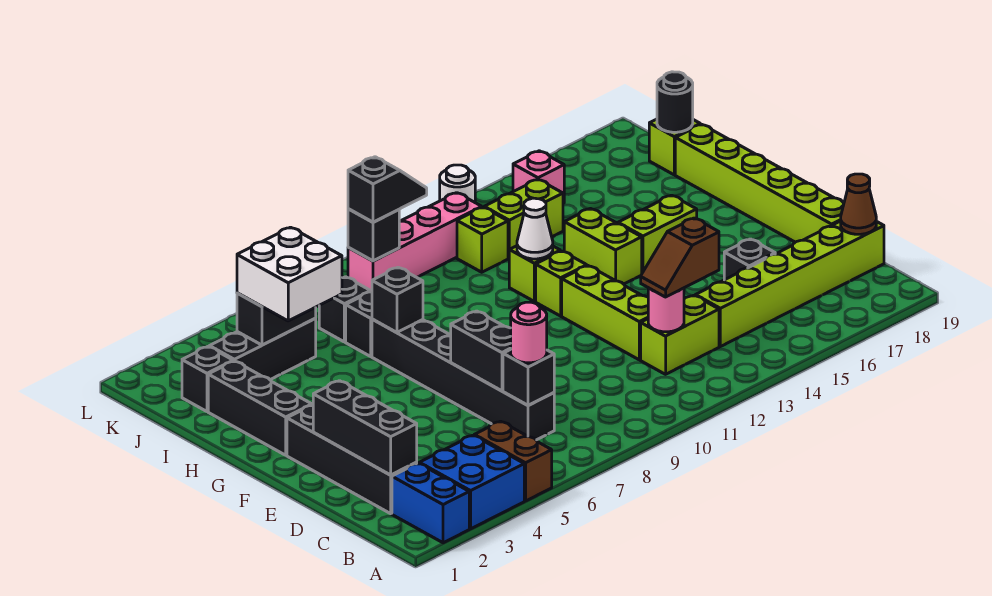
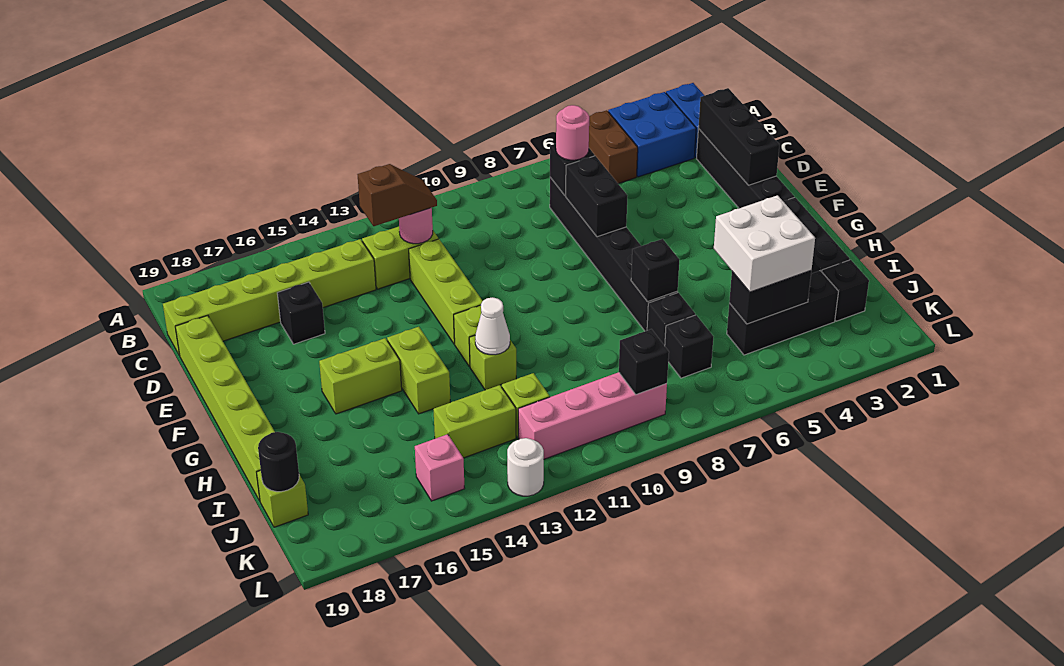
brown 1x1 cone [841,174,876,234] -> none
black 1x2 slope [348,157,427,222] -> none

